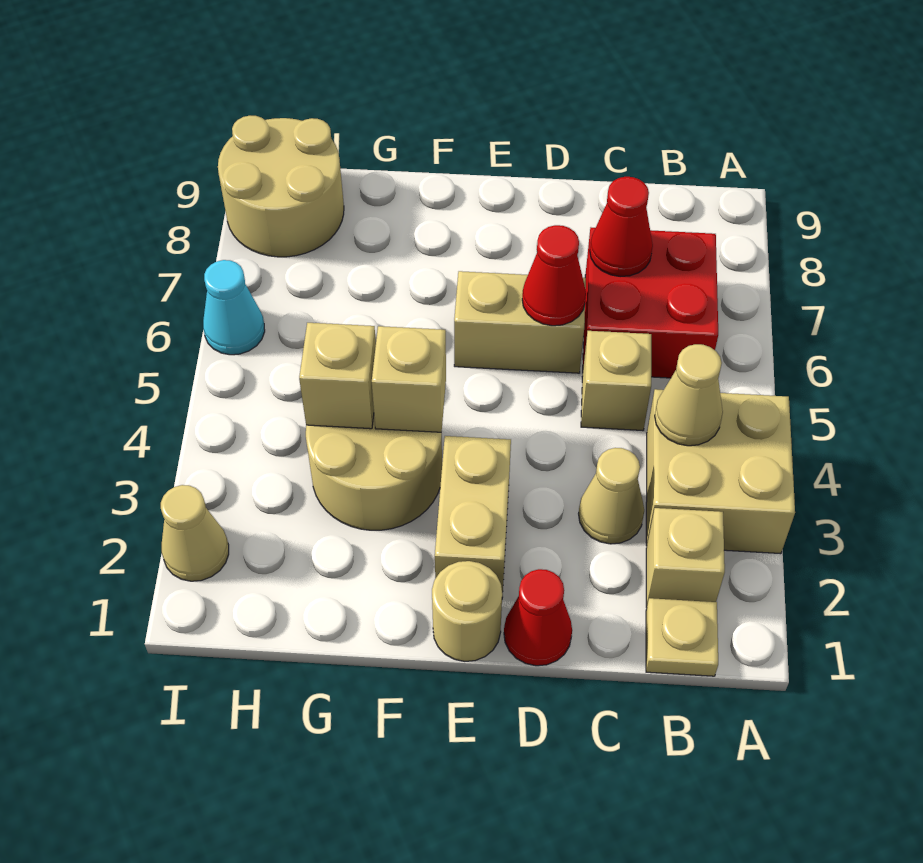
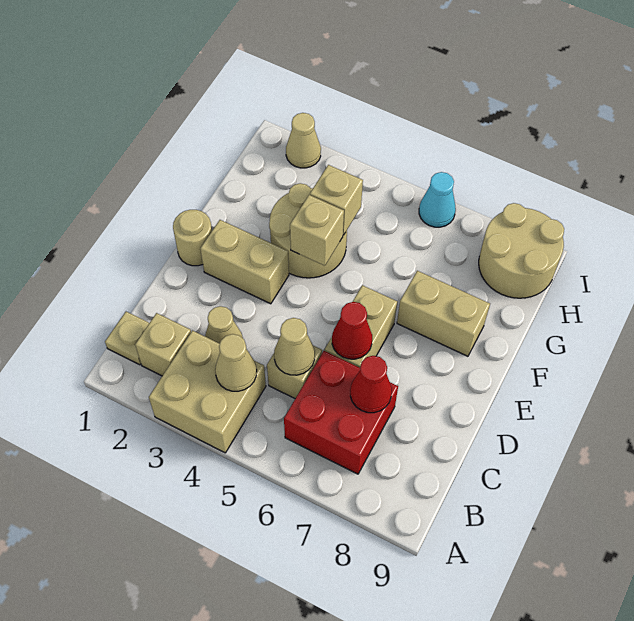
none -> tan 1x1 cone [274,318,315,375]
red 1x1 cone [504,569,572,666] -> none
none -> tan 1x2 brick [397,271,490,356]

